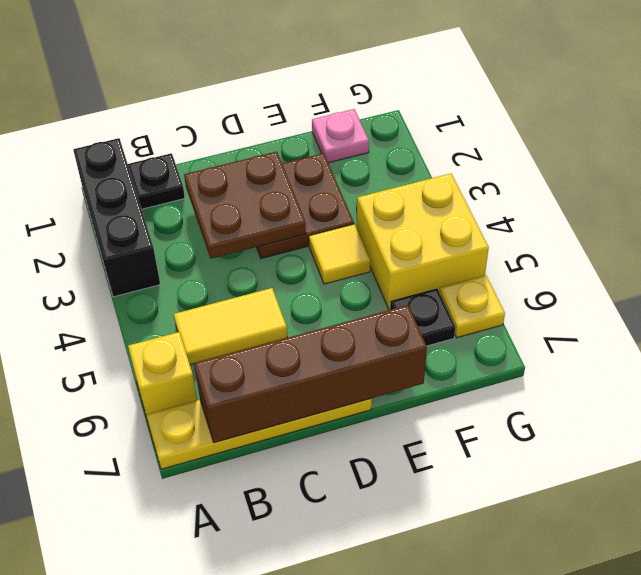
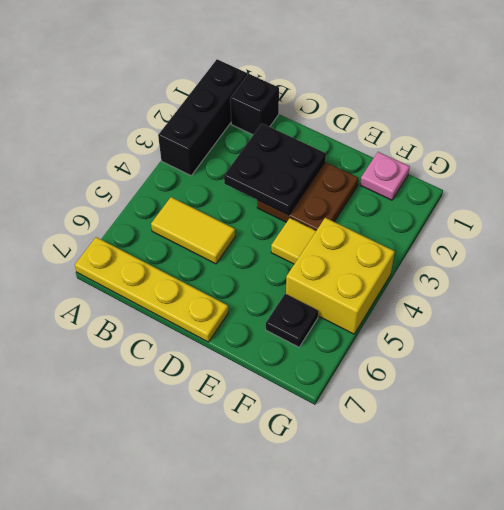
yellow 1x1 brick [128,332,197,414] -> none
black 1x1 plate [128,153,185,209] -> black 1x1 brick [230,74,279,135]
brown 1x4 brick [194,305,427,443] -> none
brown 2x2 plate [184,151,306,259] -> black 2x2 plate [224,124,326,215]
yellow 1x1 plate [439,275,505,338] -> none

